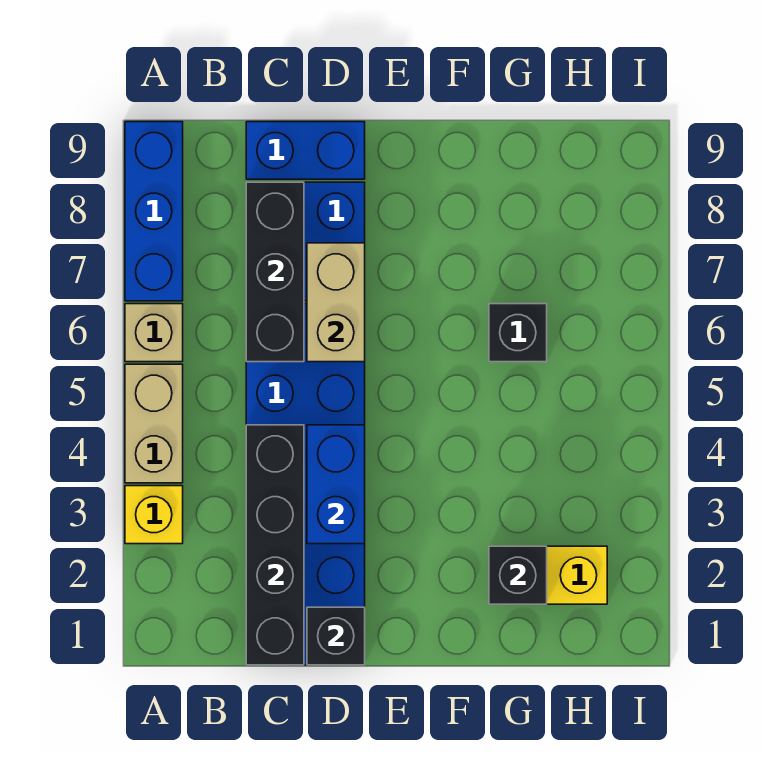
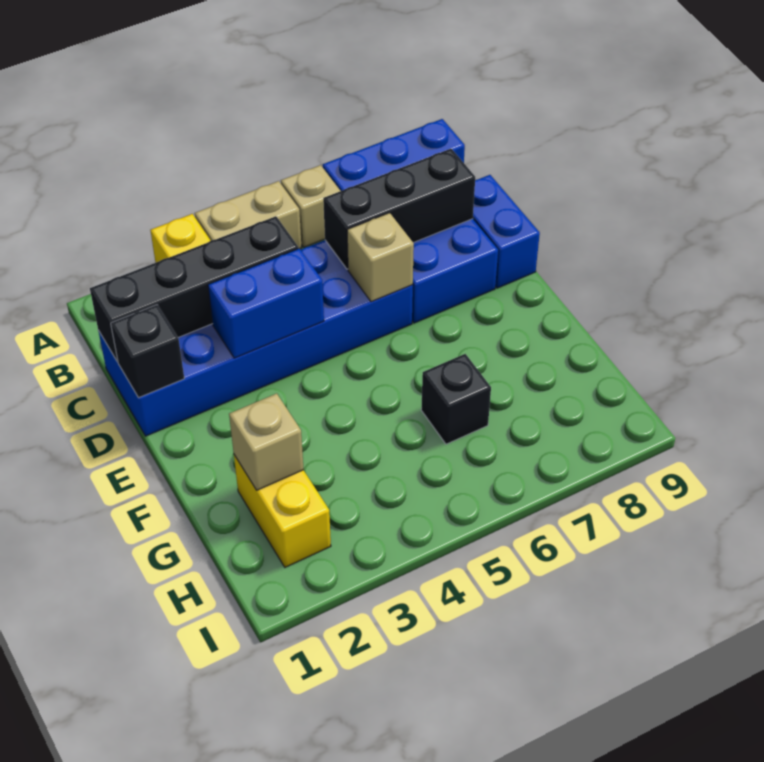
tan 1x2 brick [307,243,365,362] -> tan 1x1 brick [347,213,414,302]
black 1x1 brick [489,546,547,604] -> tan 1x1 brick [229,393,304,490]

